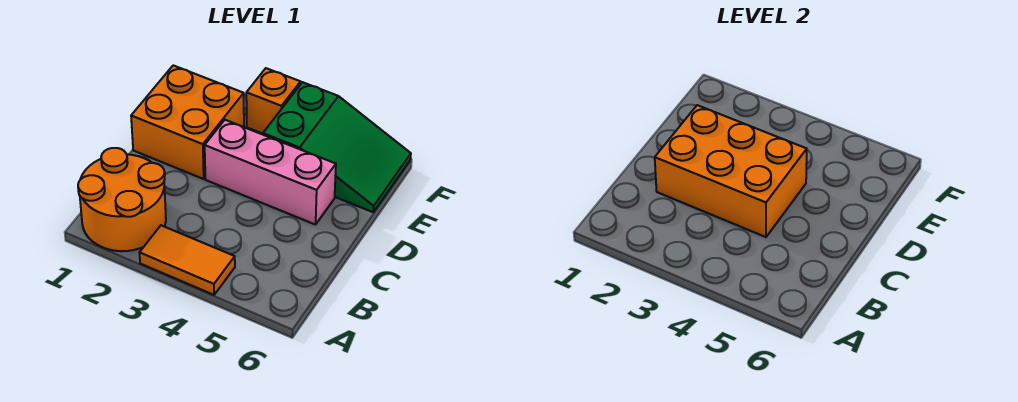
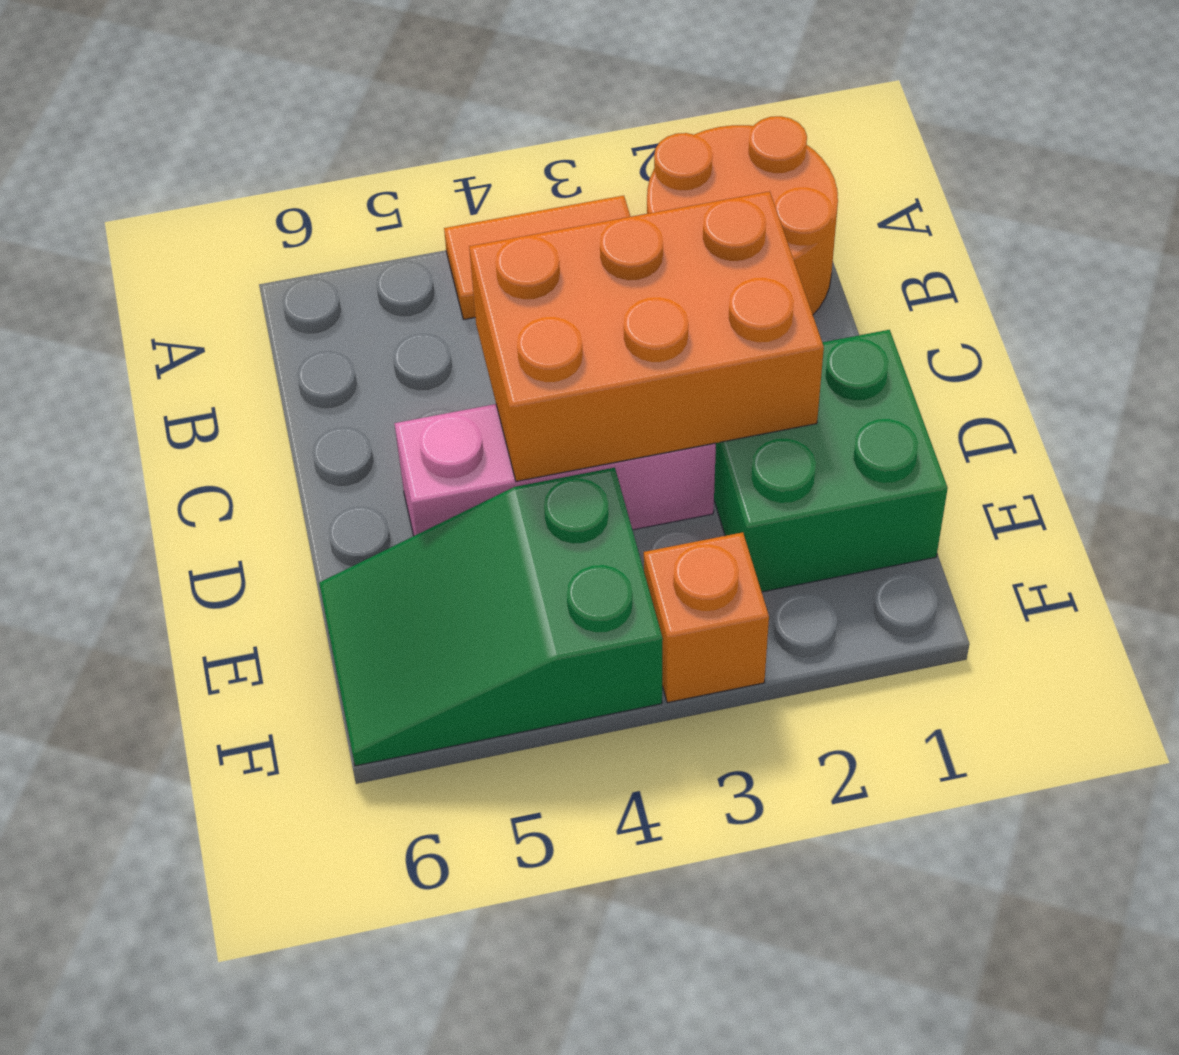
orange 2x2 brick [131,65,244,179] -> green 2x2 brick [714,330,948,592]

